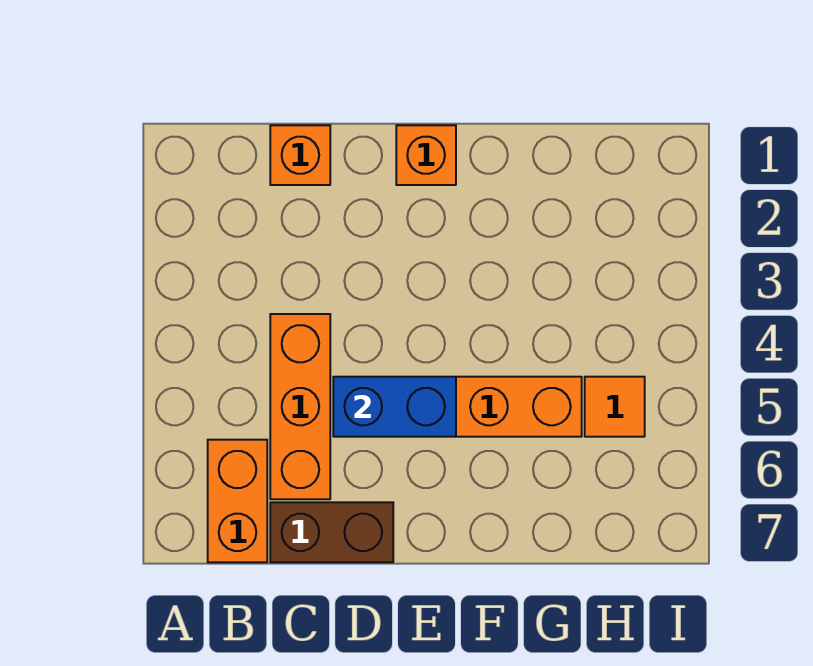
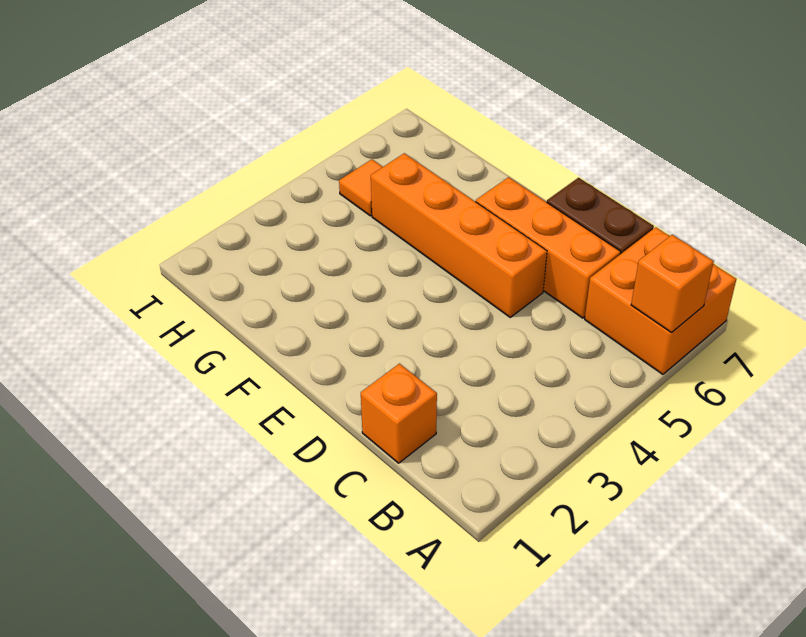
orange 1x2 brick [208,440,267,562] -> orange 2x2 brick [585,227,736,374]
orange 1x3 brick [270,314,330,499] -> orange 1x3 brick turned to [476,177,621,318]
blue 1x2 brick [333,377,456,437] -> none
orange 1x1 brick [396,125,456,185] -> orange 1x1 brick moved to [631,235,714,333]

